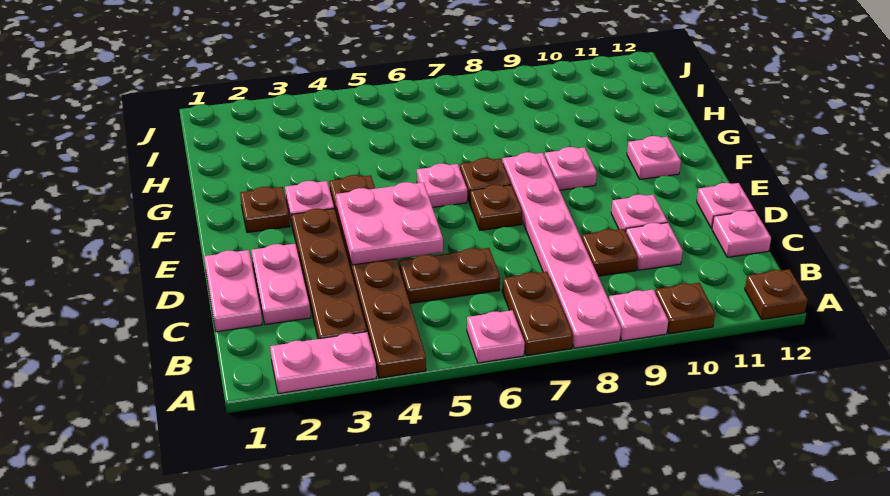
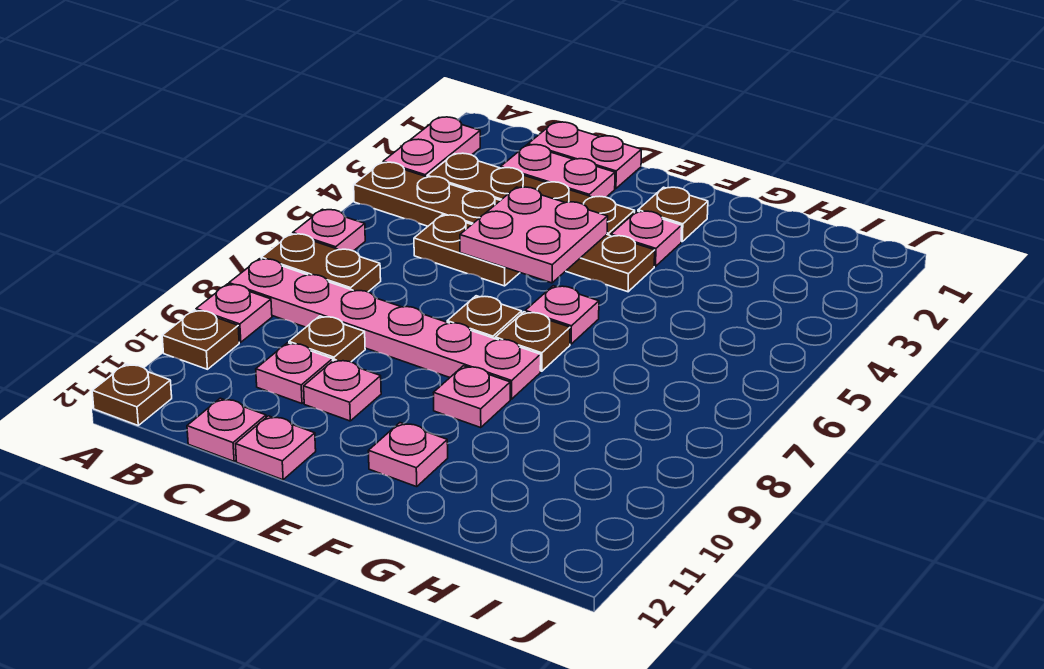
brown 1x2 plate [399,248,500,304] -> brown 1x2 plate turned to [414,215,520,286]

